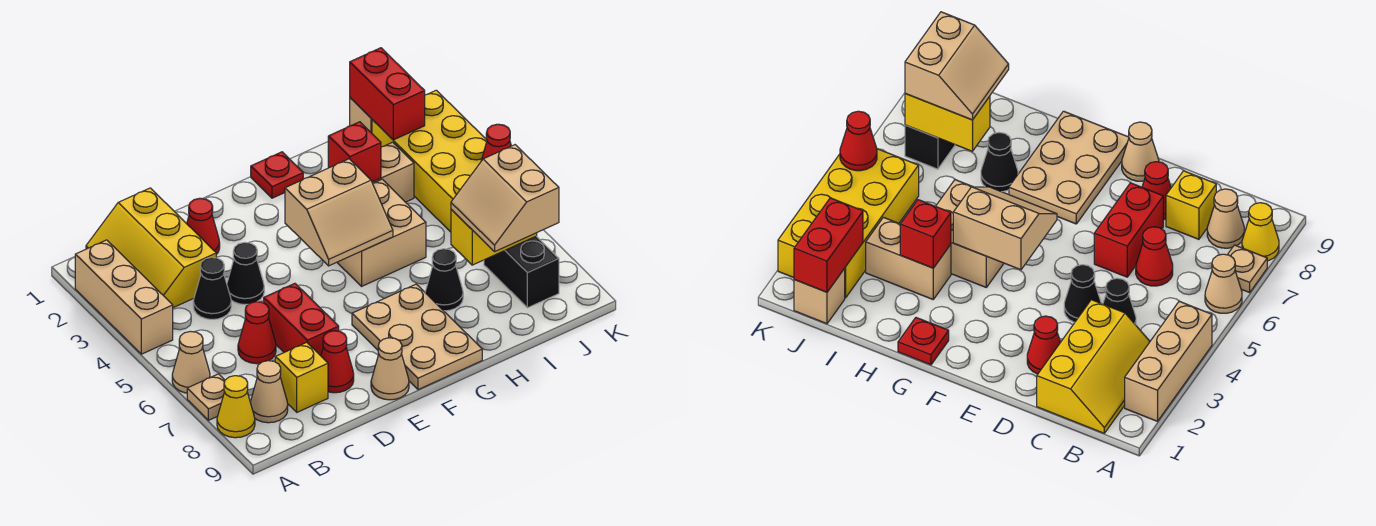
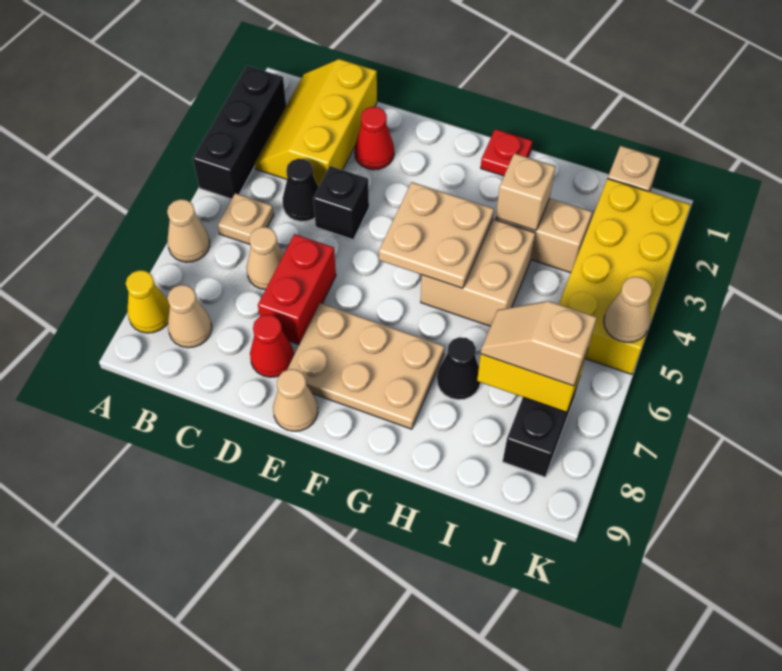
tan 1x3 brick [75,240,173,354] -> black 1x3 brick [193,66,286,199]
tan 1x1 plate [187,374,225,420] -> tan 1x1 plate moved to [218,193,274,244]
red 1x1 cone [238,302,276,364] -> tan 1x1 cone [247,227,284,290]
yellow 1x1 brick [275,342,328,412] -> none
black 1x1 cone [227,242,264,305] -> black 1x1 brick [313,166,369,240]
tan 2x2 slope [285,159,393,266] -> tan 2x2 plate [379,182,494,288]
tan 2x3 plate [352,284,482,390] -> tan 2x3 plate turned to [287,303,444,429]
red 1x1 brick [328,122,381,182] -> tan 1x1 brick [496,153,556,231]
tan 2x2 slope [451,145,559,251] -> tan 1x2 slope [481,301,597,386]
red 1x2 brick [350,48,425,140] -> none
red 1x1 cone [481,124,511,161] -> tan 1x1 cone [604,277,651,342]

